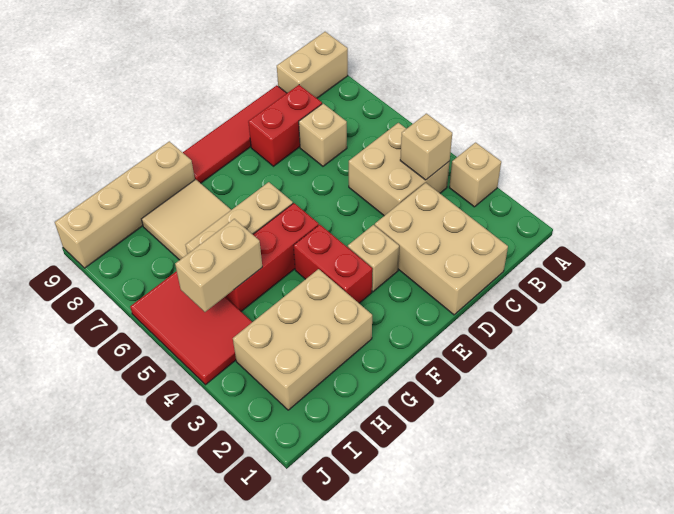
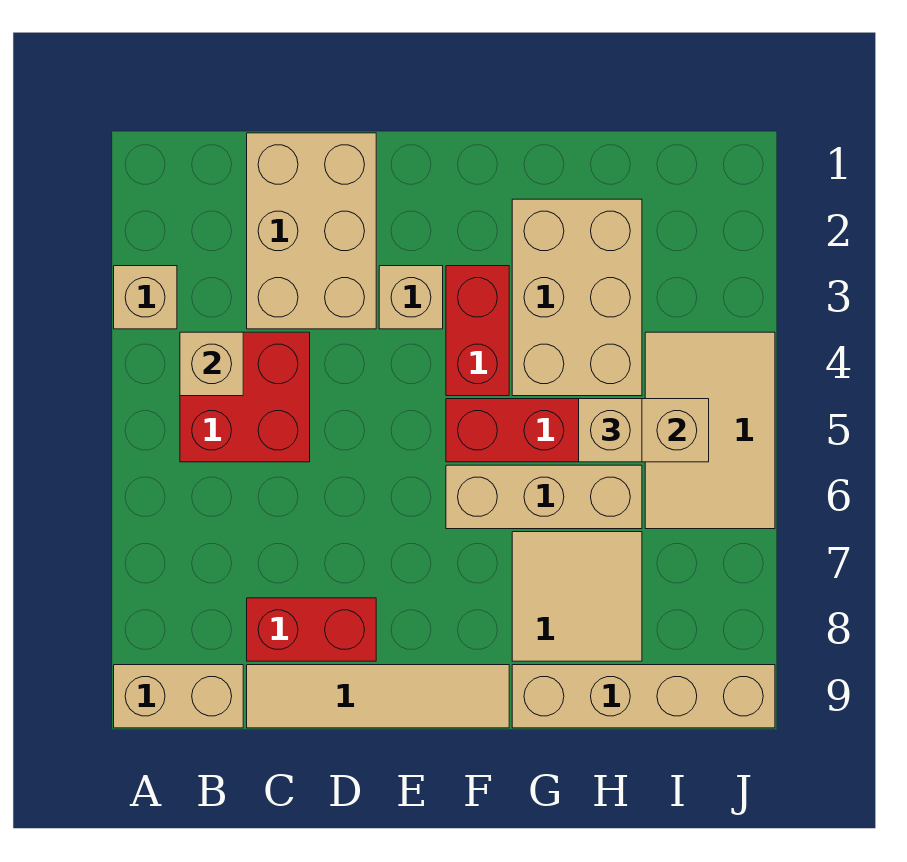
tan 2x2 brick [349,123,450,216] -> red 2x2 brick [180,332,310,462]
tan 1x1 brick [299,104,347,166] -> tan 1x1 brick moved to [579,399,642,462]
red 1x4 tile [183,85,287,183] -> tan 1x4 tile [247,665,509,728]
tan 2x3 brick [233,269,372,410] -> tan 2x3 brick turned to [512,199,642,396]
red 2x3 tile [130,271,252,385] -> tan 2x3 tile [645,332,775,529]

